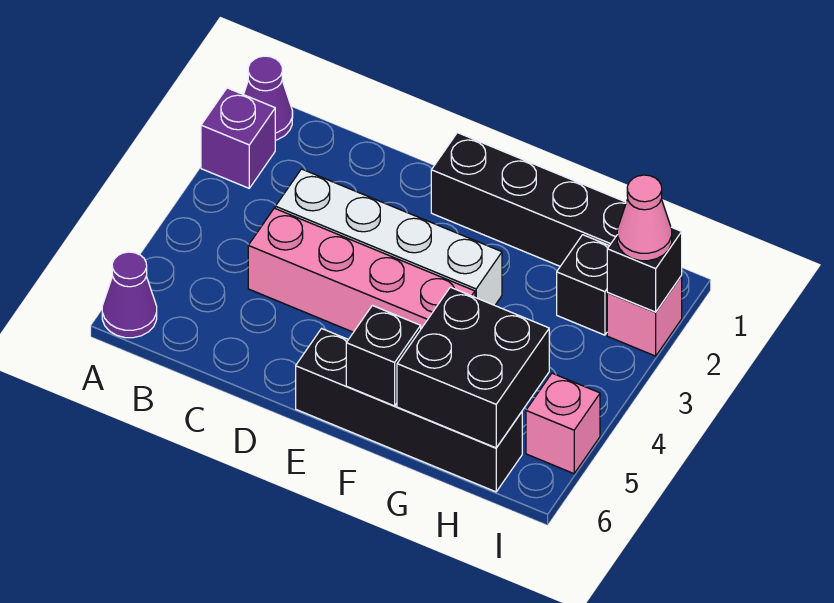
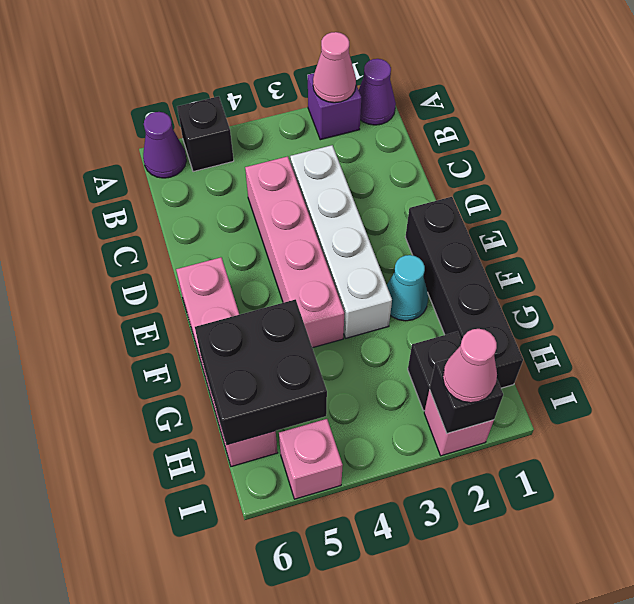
none -> pink 1x1 cone [313,32,356,103]
black 1x4 brick [296,329,522,492] -> pink 1x4 brick [176,257,278,467]
none -> cyan 1x1 cone [387,255,428,321]
black 1x1 brick [346,305,421,406] -> black 1x1 brick moved to [177,96,234,172]

